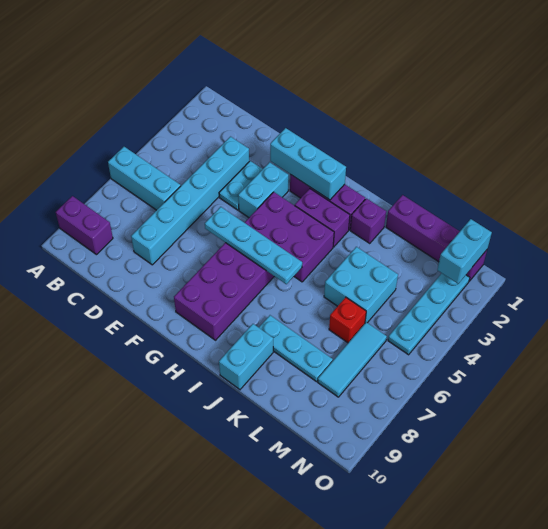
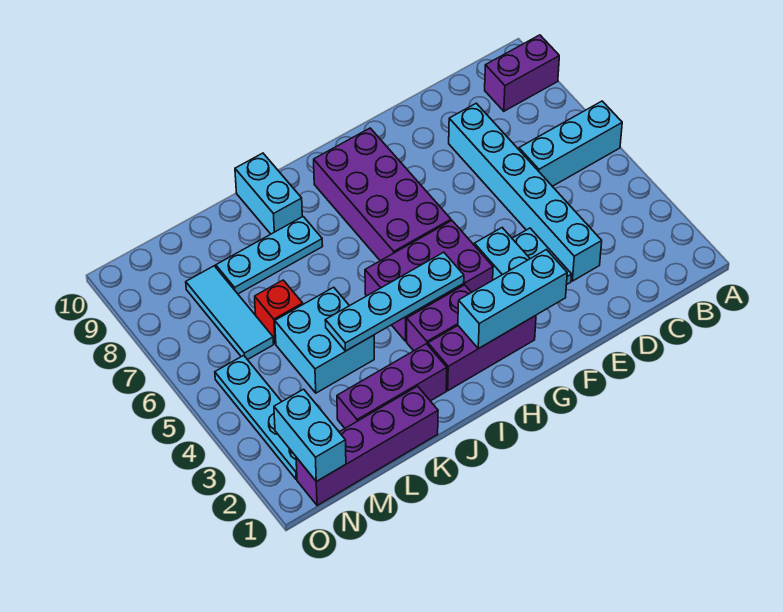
cyan 1x4 plate [205,207,302,284] -> cyan 1x4 plate moved to [325,252,464,351]
purple 1x1 brick [350,199,386,243] -> purple 1x3 brick [337,344,447,428]

